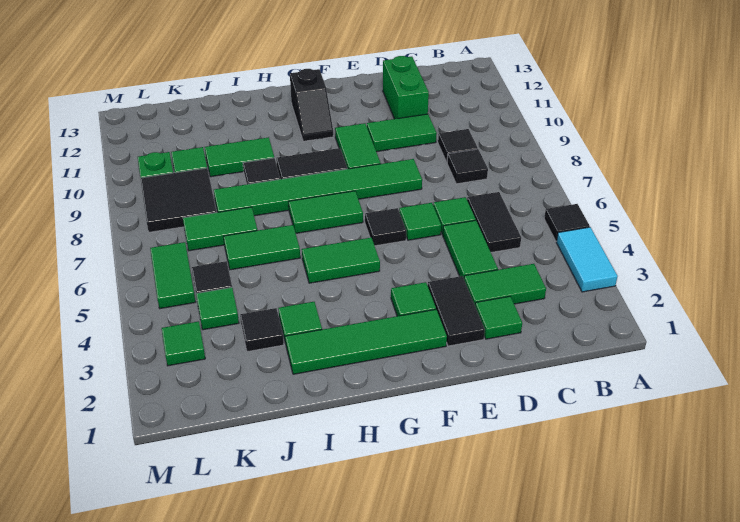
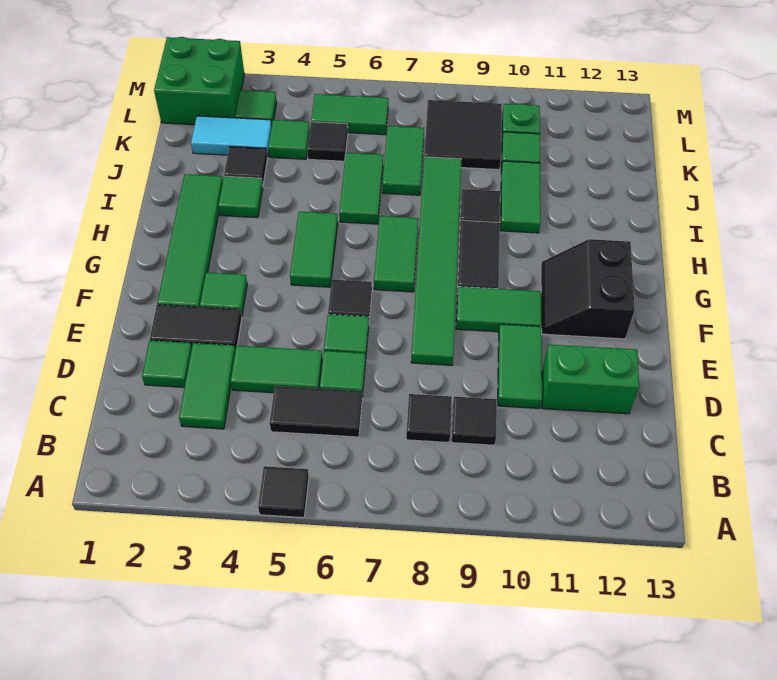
cyan 1x2 tile [556,227,618,292] -> cyan 1x2 tile moved to [191,116,272,157]
black 1x2 slope [290,69,334,141] -> black 2x2 slope [541,239,635,339]
none -> green 2x2 brick [154,37,244,125]

